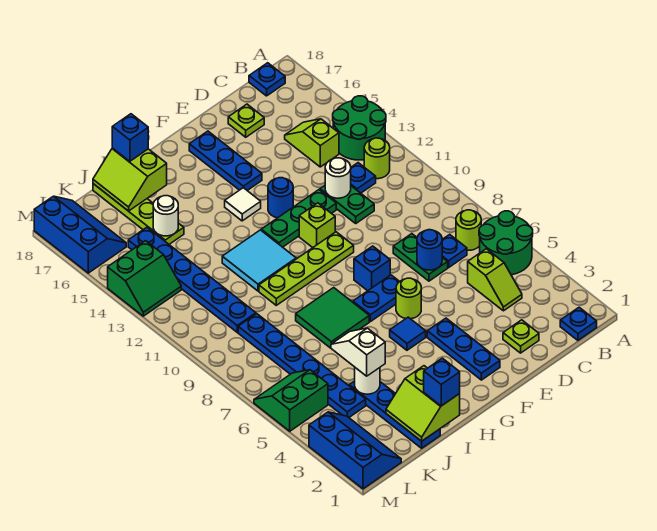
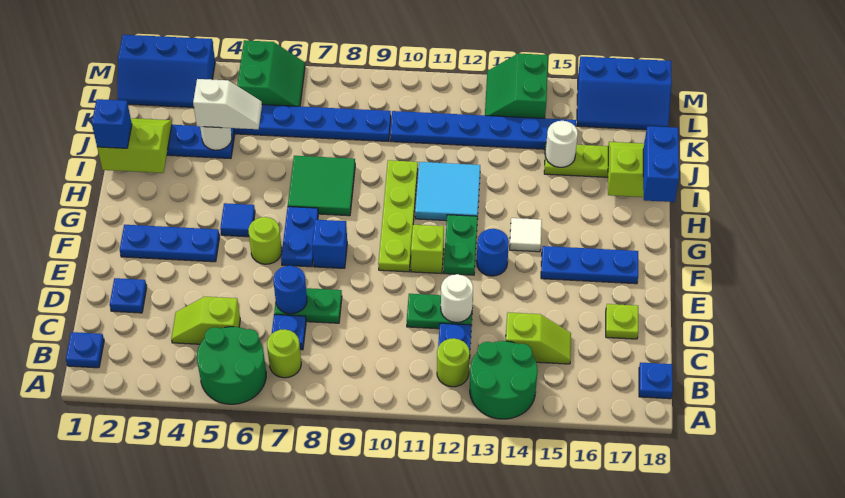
lime 1x1 plate [503,320,539,353] -> blue 1x1 plate [110,278,147,313]
green 1x3 plate [261,190,336,247] -> green 1x2 plate [443,215,478,275]
blue 1x1 brick [112,114,148,161] -> blue 1x2 brick [643,126,679,202]

